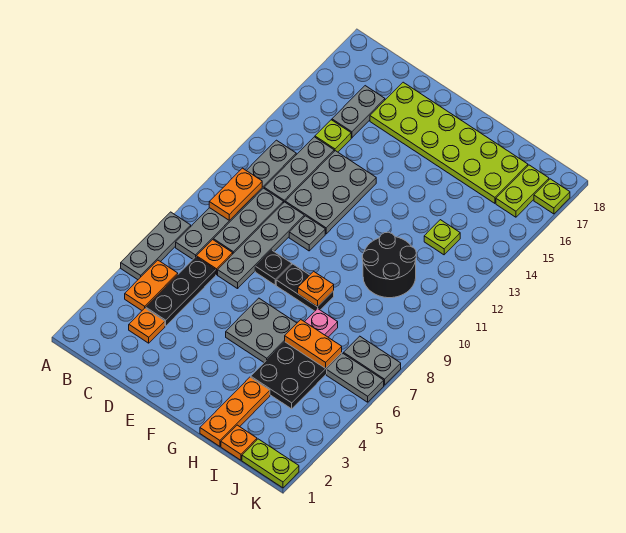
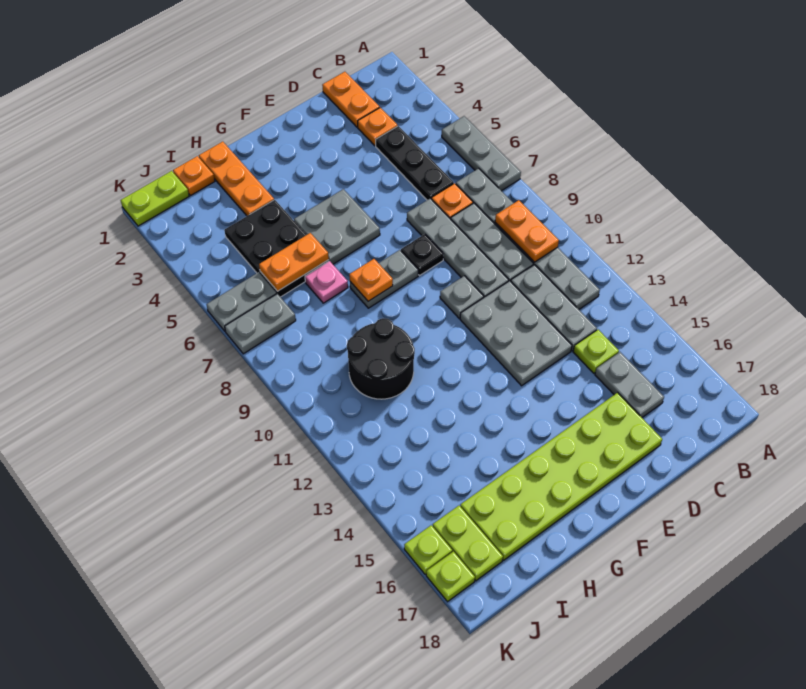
orange 1x2 plate [125,260,178,310] -> orange 1x2 plate moved to [322,72,380,127]
black 1x2 plate [276,264,334,311] -> grey 1x2 plate [350,250,418,308]
lime 1x1 plate [424,220,460,255] -> lime 1x1 plate moved to [404,525,452,574]

